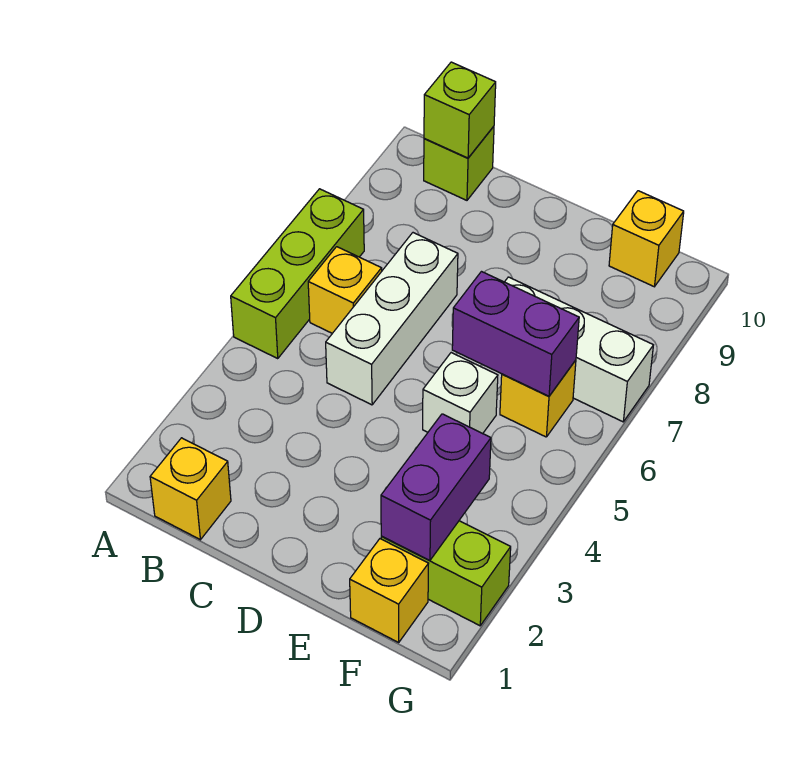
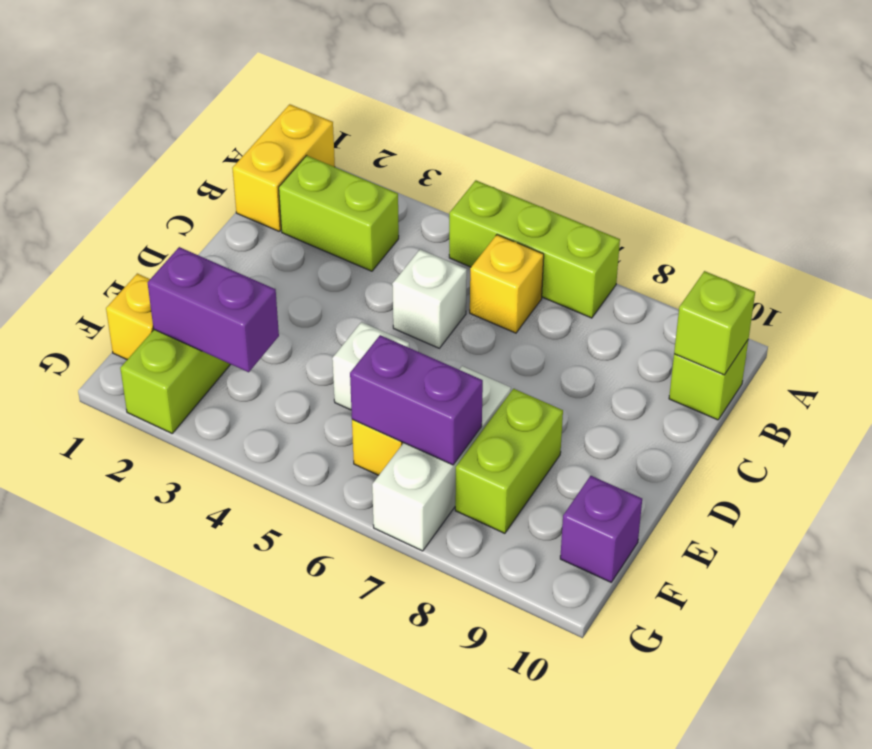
yellow 1x1 brick [150,438,231,540] -> yellow 1x2 brick [232,104,335,231]
none -> lime 1x2 brick [279,155,399,271]
white 1x3 brick [326,233,458,405] -> white 1x1 brick [392,249,467,348]
purple 1x2 brick [452,272,579,396] -> purple 1x2 brick turned to [350,335,483,465]
none -> lime 1x2 brick [455,389,563,533]
yellow 1x1 brick [609,191,684,287] -> purple 1x1 brick [560,476,642,582]

